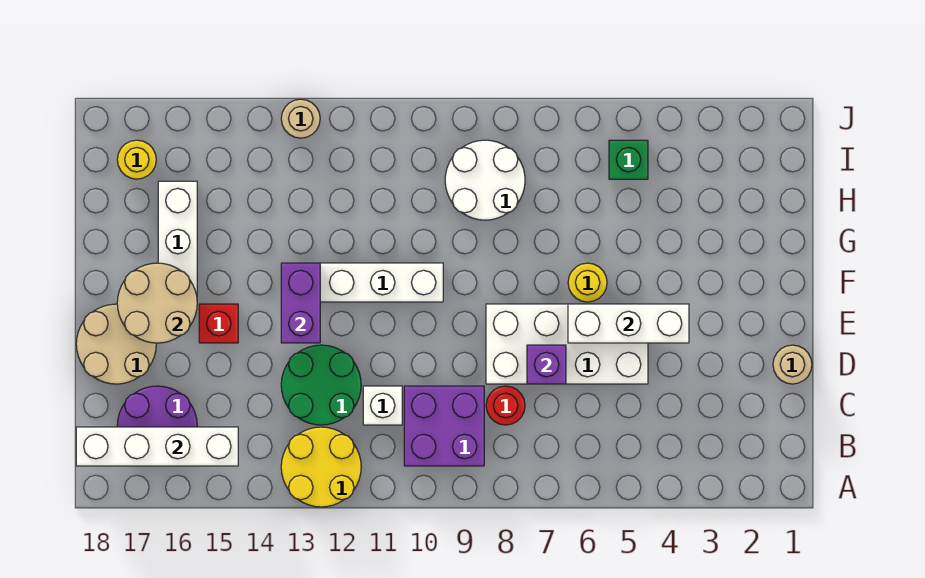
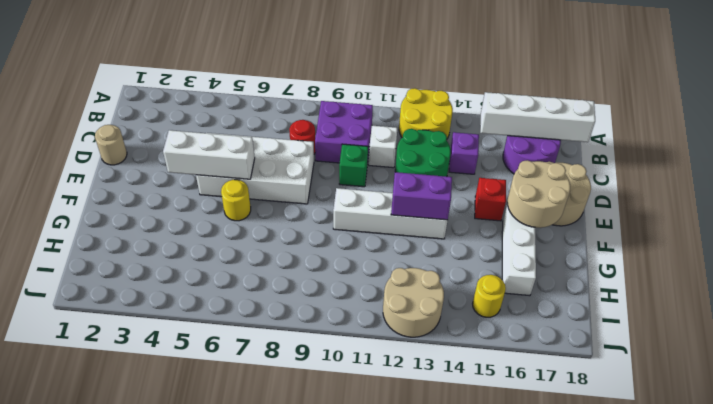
purple 1x1 brick [527,345,566,384] -> purple 1x1 brick moved to [449,132,479,174]
purple 1x2 brick [281,263,320,343] -> purple 1x2 brick turned to [391,172,452,220]
white 2x2 round brick [445,140,525,220] -> none
green 1x1 brick [609,140,648,179] -> green 1x1 brick moved to [339,144,368,187]
yellow 1x1 round brick [117,140,156,179] -> yellow 1x1 round brick moved to [473,275,506,317]
tan 1x1 round brick [281,99,320,138] -> tan 2x2 round brick [383,268,444,337]

